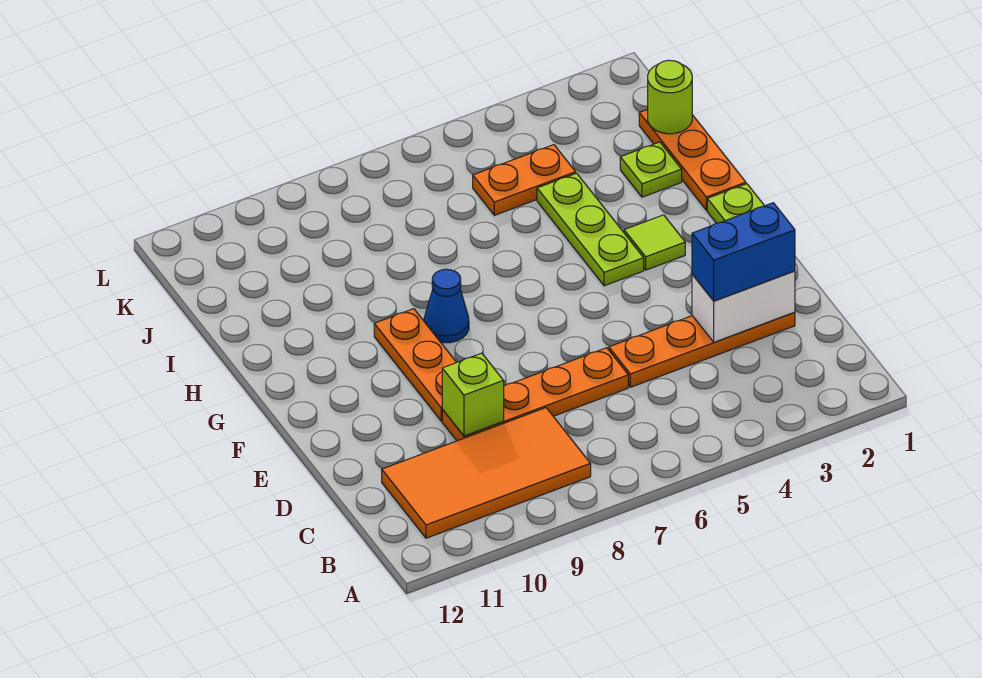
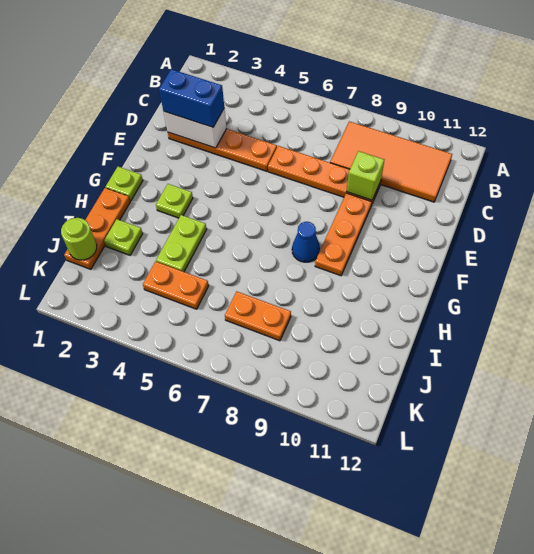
lime 1x1 tile [624,215,685,270] -> lime 1x1 plate [156,184,193,218]
lime 1x3 plate [537,173,644,286] -> lime 1x2 plate [156,215,207,272]
none -> orange 1x2 plate [225,291,291,341]

